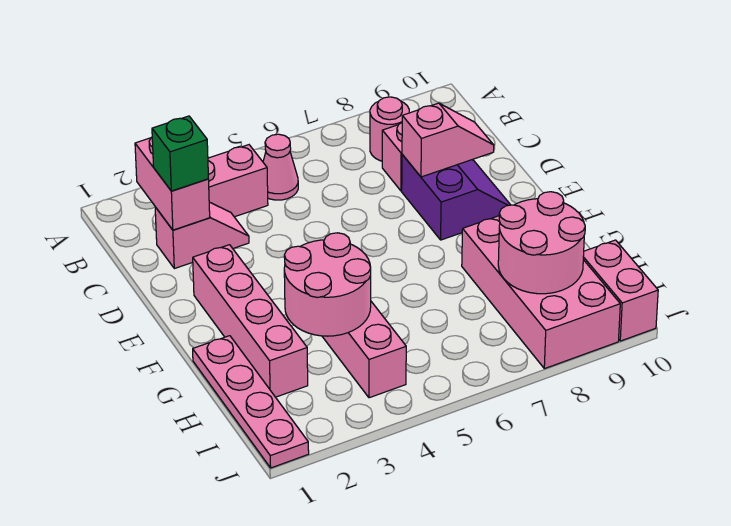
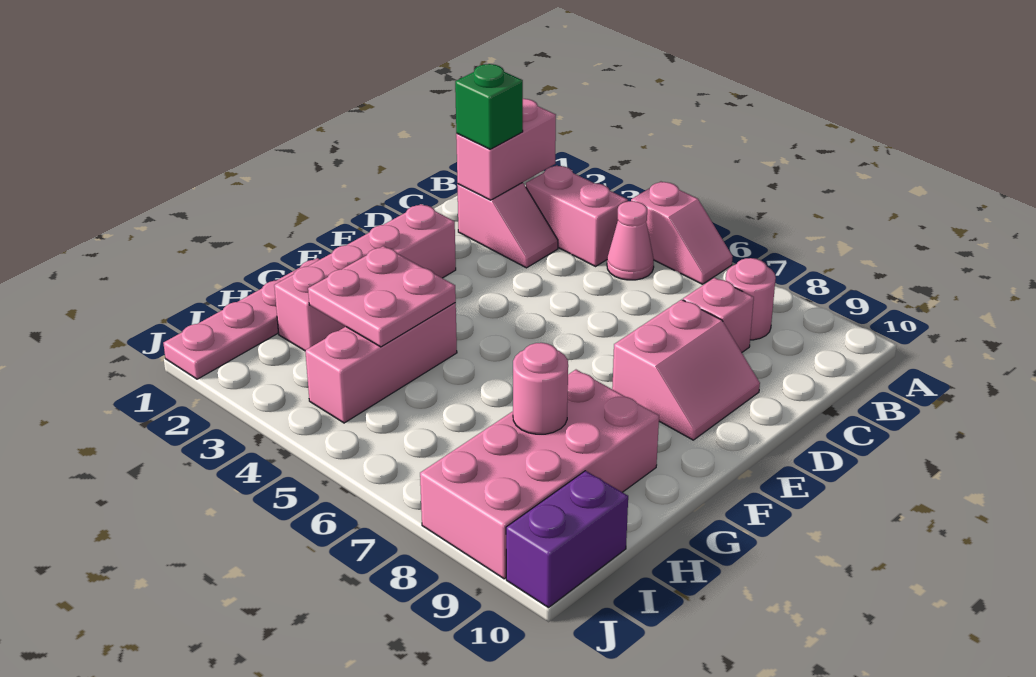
purple 2x2 slope [402,155,510,240] -> pink 2x2 slope [612,300,760,440]
pink 1x2 slope [402,103,494,177] -> pink 1x2 slope moved to [631,182,733,284]
pink 2x2 round brick [284,233,371,336] -> pink 2x2 plate [308,246,456,347]
pink 2x2 round brick [498,192,585,294] -> pink 1x1 round brick [513,343,568,434]
pink 1x2 brick [583,240,658,341] -> purple 1x2 brick [506,471,628,608]

